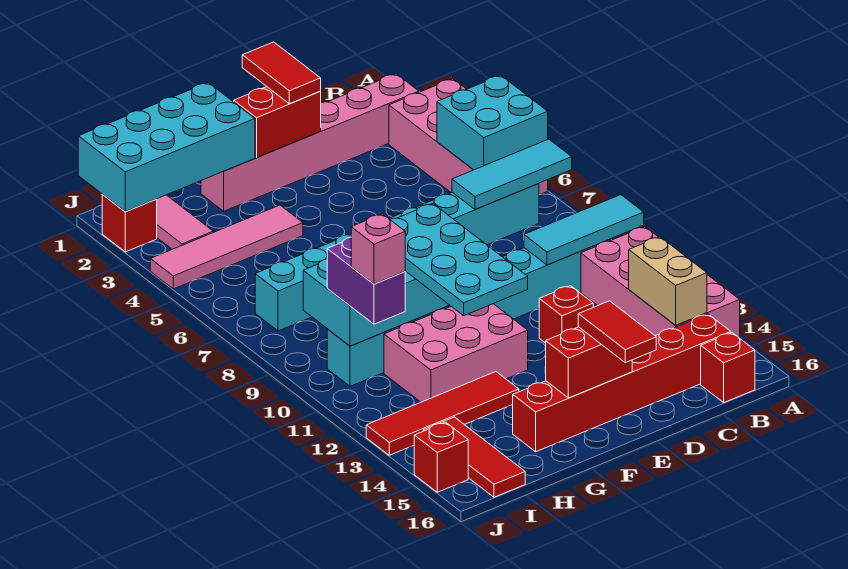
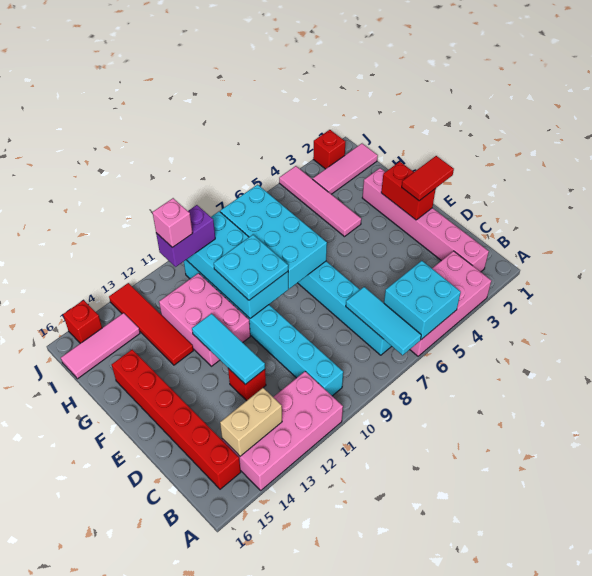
cyan 1x3 tile [524,195,644,265] -> cyan 1x3 tile moved to [192,314,265,385]
red 1x1 brick [701,333,755,402] -> none
red 1x2 brick [546,327,632,398] -> none
red 1x2 tile [578,301,656,363] -> none
cyan 2x4 plate [390,204,528,316] -> cyan 2x2 plate [214,235,288,300]
cyan 2x4 brick [78,83,255,212] -> cyan 2x4 brick moved to [220,185,327,289]
red 1x3 tile [423,417,525,497] -> pink 1x3 tile [61,313,140,379]

